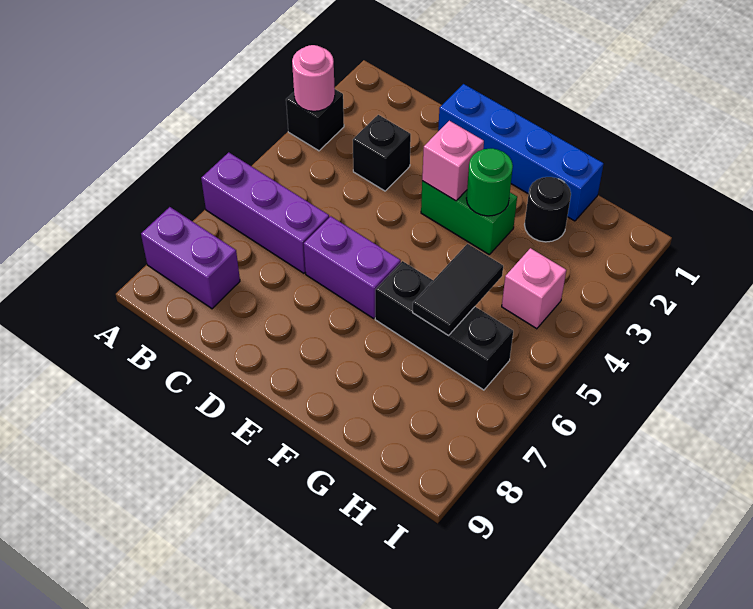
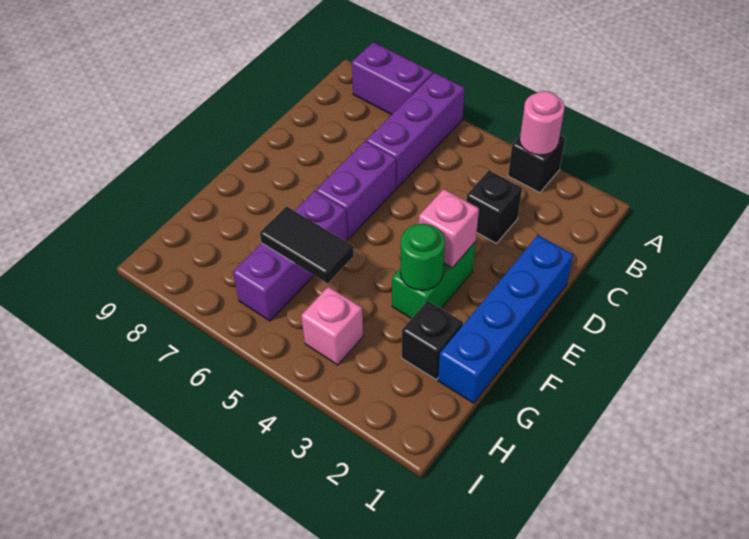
purple 1x2 brick [141,207,240,309] -> purple 1x2 brick turned to [352,42,433,115]
black 1x3 brick [375,261,513,390] -> purple 1x3 brick [233,191,348,321]
black 1x1 round brick [525,177,571,242] -> black 1x1 brick [402,301,463,380]

